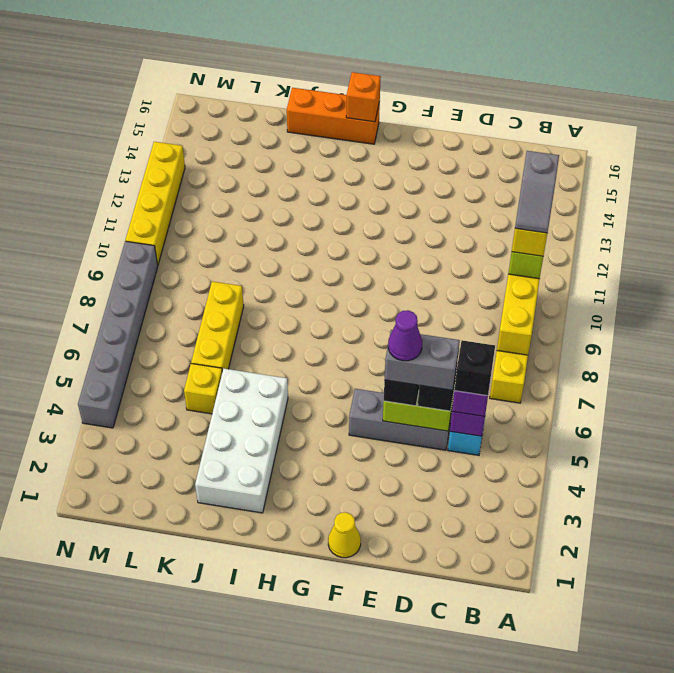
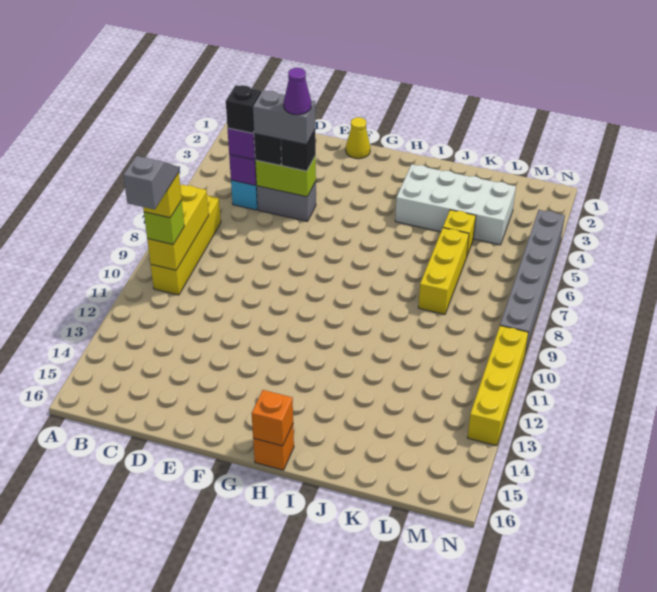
grey 1x3 brick [349,389,452,450] -> grey 1x2 brick [257,181,316,221]
orange 1x3 brick [287,88,380,144] -> orange 1x1 brick [253,424,294,470]
white 2x4 brick [195,369,288,513] -> white 2x4 brick turned to [395,164,516,245]

